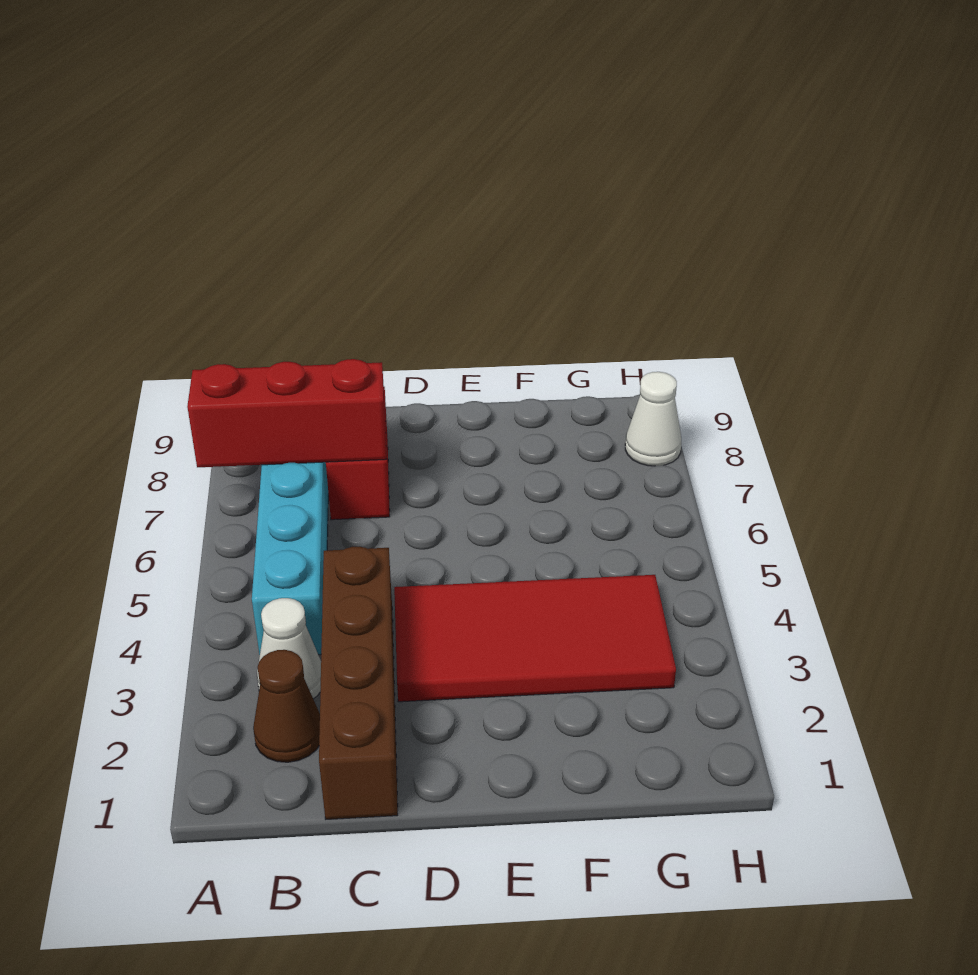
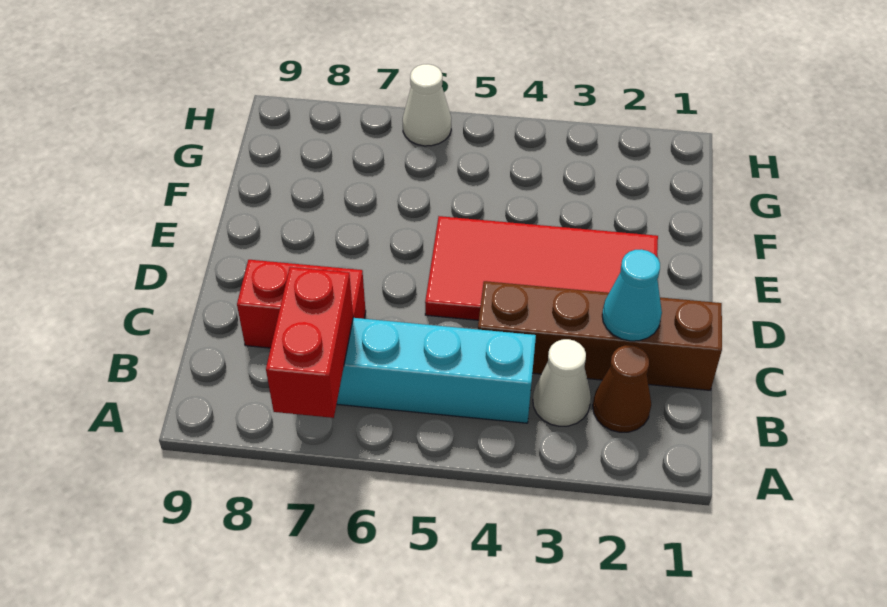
red 1x3 brick [187,359,386,467] -> red 1x2 brick [266,267,353,418]
none -> cyan 1x1 cone [602,249,662,341]
red 2x4 tile [394,575,676,702] -> red 2x4 tile turned to [425,216,658,320]
white 1x1 cone [625,372,681,466] -> white 1x1 cone moved to [403,64,451,146]

